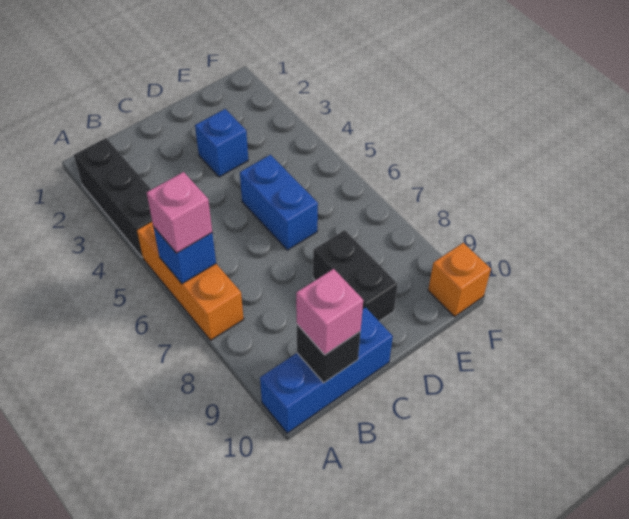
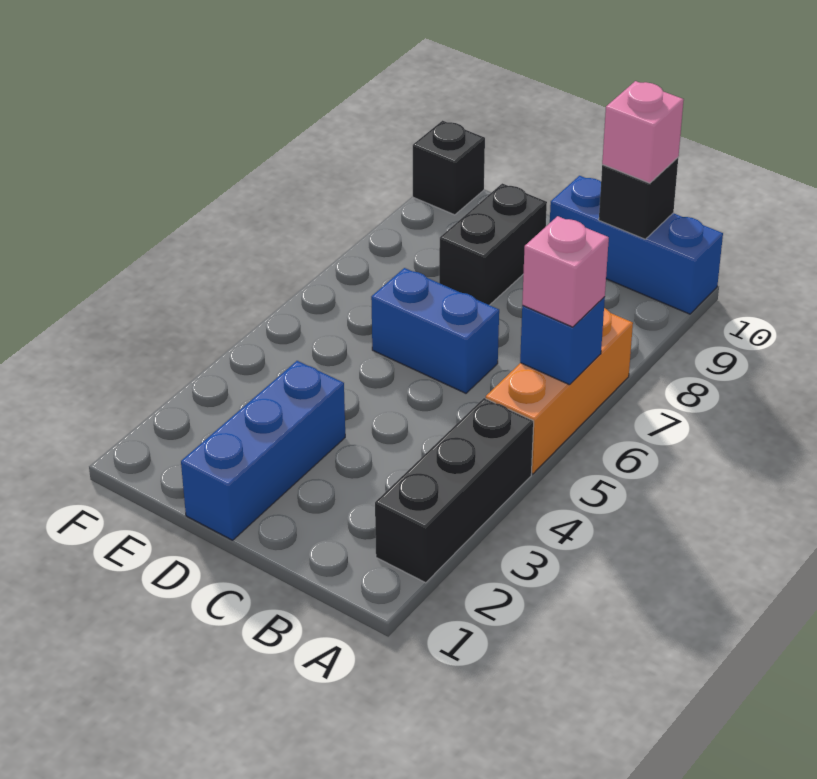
blue 1x1 brick [195,109,248,177] -> blue 1x3 brick [181,361,345,540]
blue 1x2 brick [240,155,318,250] -> blue 1x2 brick turned to [371,268,499,393]
orange 1x1 brick [428,243,491,317] -> black 1x1 brick [413,121,485,215]

